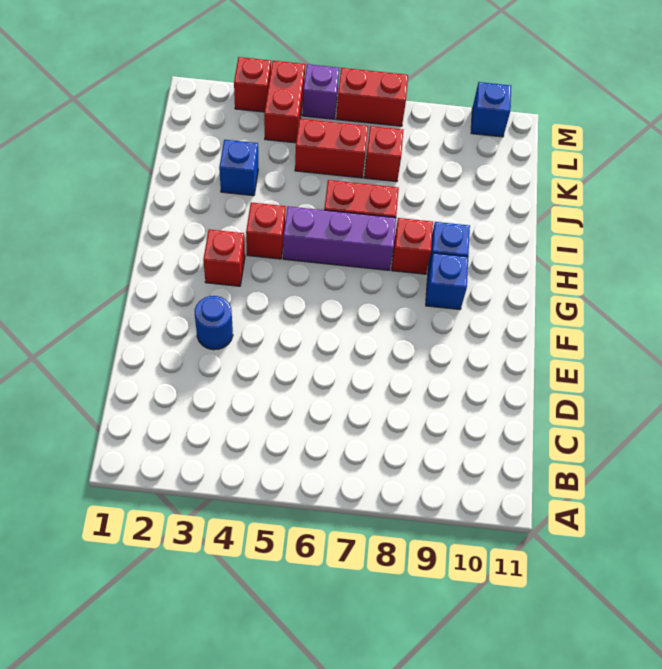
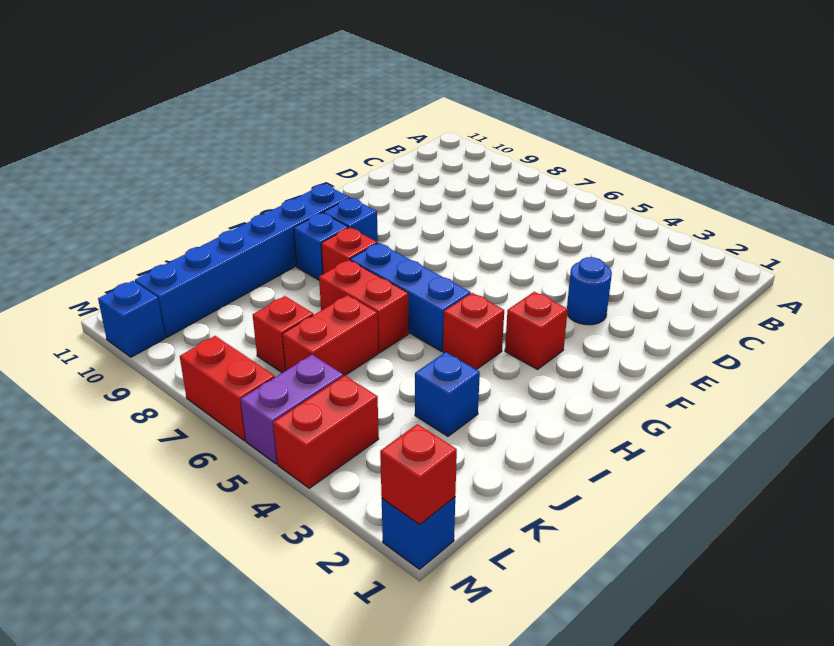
none -> blue 1x6 brick [135,184,349,337]
purple 1x3 brick [283,206,396,270] -> blue 1x3 brick [350,243,471,351]
red 1x2 brick [295,119,368,178] -> red 1x2 brick turned to [283,295,378,376]
none -> blue 1x1 brick [382,497,455,569]
red 1x1 brick [234,57,271,112] -> red 1x1 brick moved to [380,424,457,525]
purple 1x1 brick [302,64,339,119] -> purple 1x2 brick [241,355,343,464]

